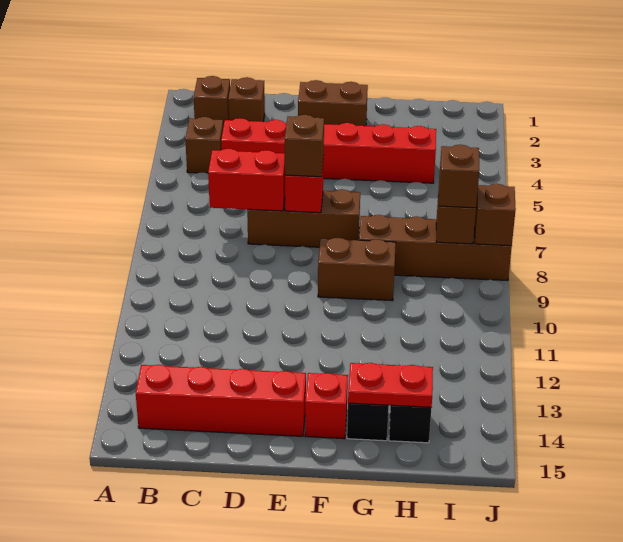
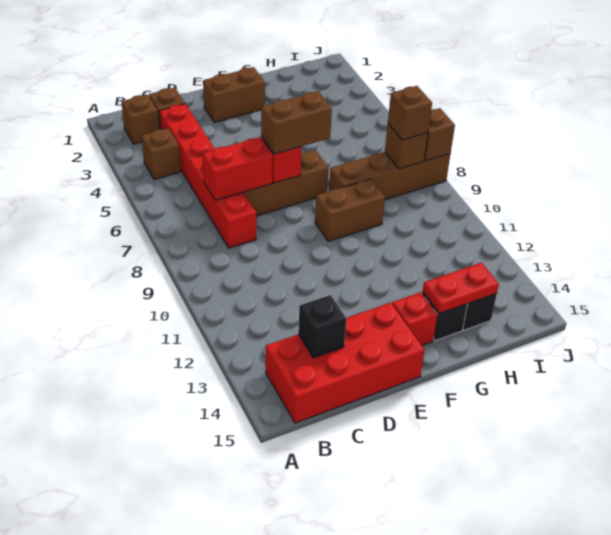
red 1x4 brick [136,365,306,436] -> red 2x4 brick [266,303,425,423]
red 1x6 brick [221,118,436,183] -> red 1x6 brick turned to [159,104,256,248]
none -> black 1x1 brick [298,295,346,358]
brown 1x1 brick [285,115,324,177] -> brown 1x2 brick [261,91,332,154]

